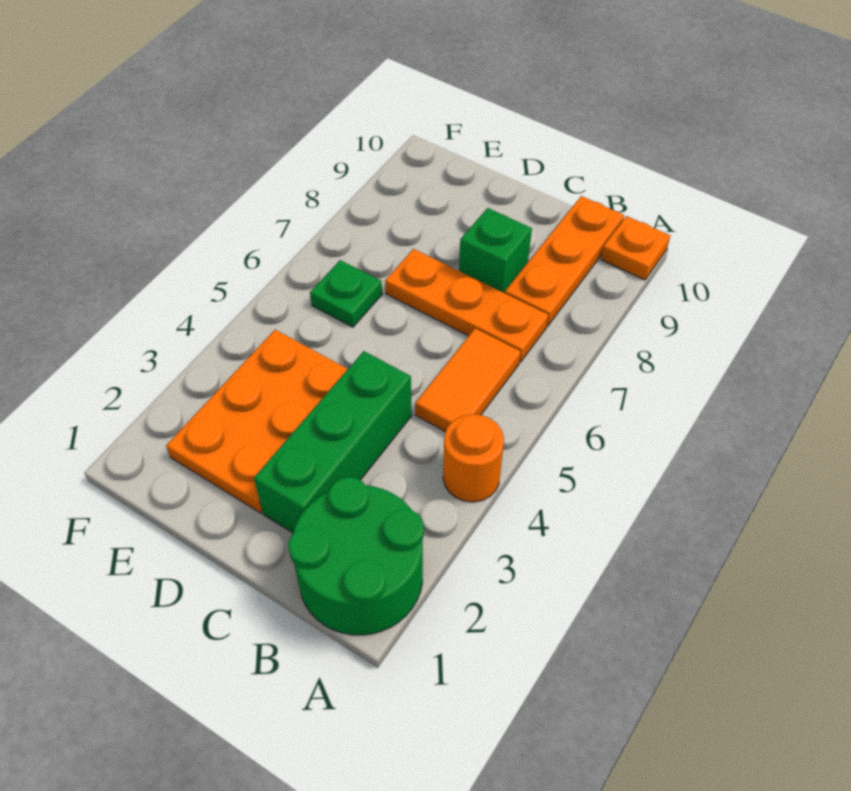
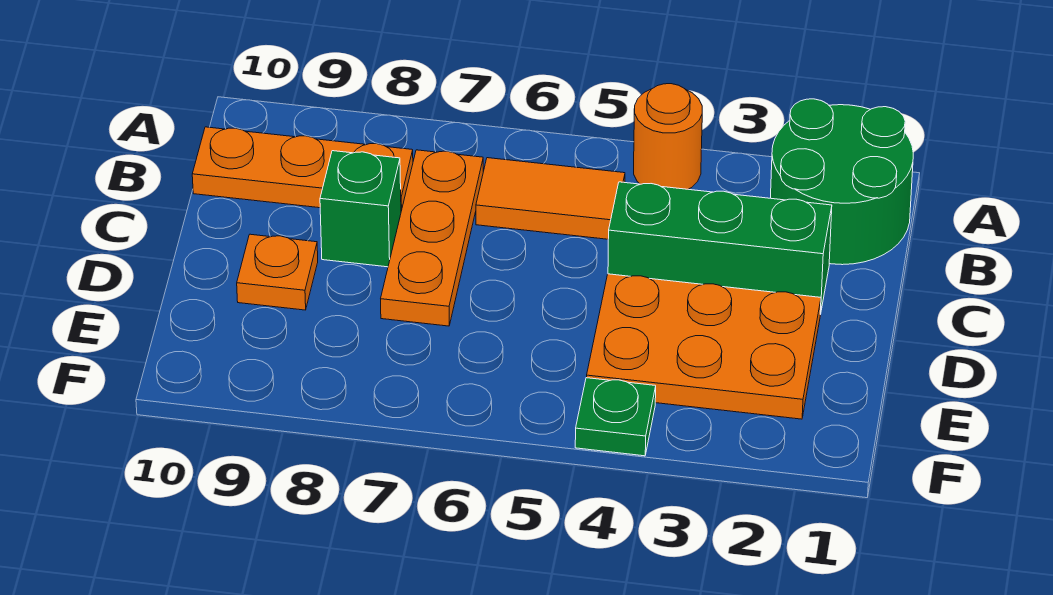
orange 1x1 plate [601,216,670,280] -> orange 1x1 plate moved to [237,234,318,310]
green 1x1 plate [310,260,382,327] -> green 1x1 plate moved to [575,378,656,456]

